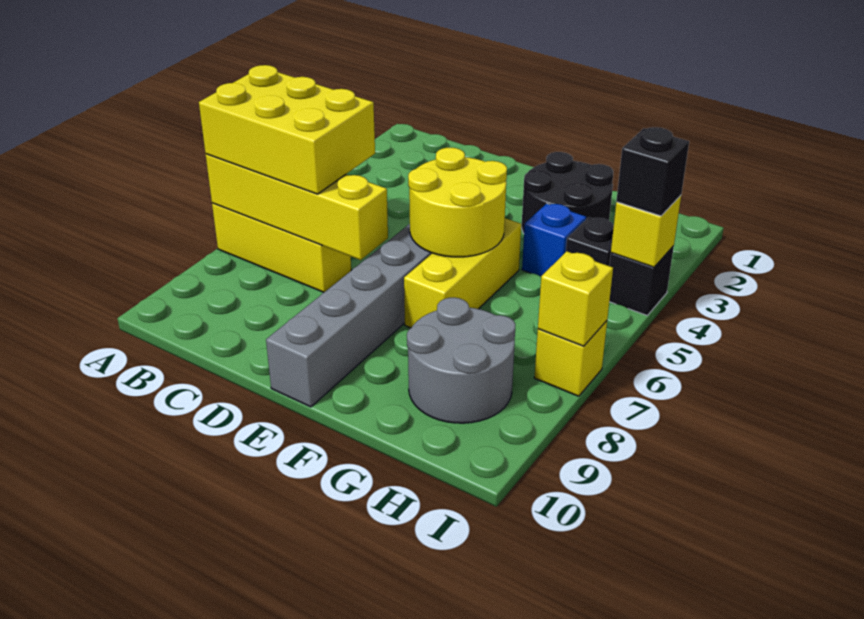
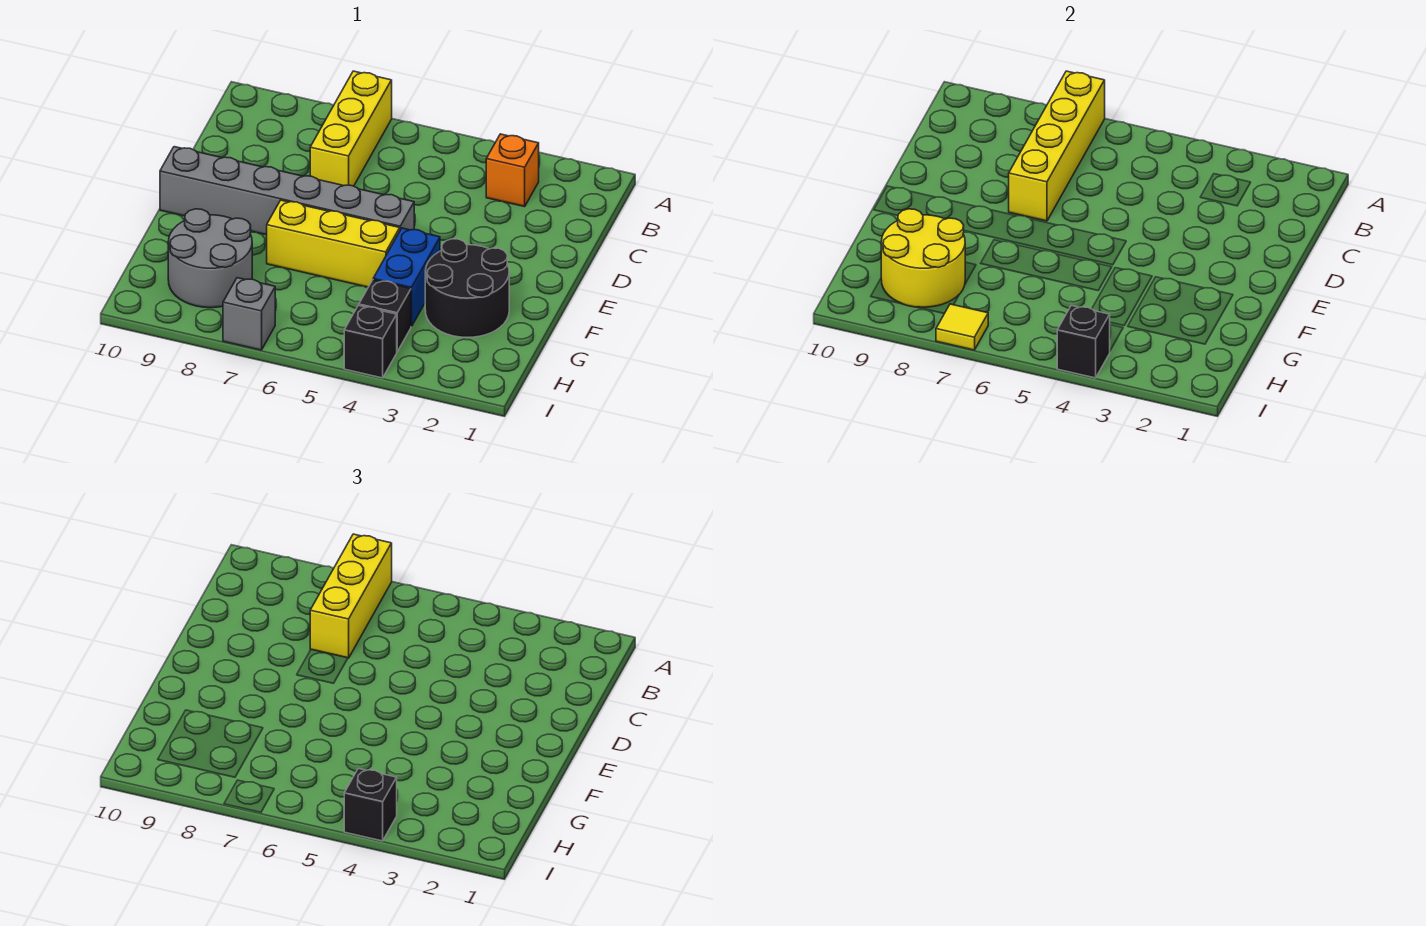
yellow 2x3 brick [199,65,375,194] -> yellow 1x3 brick [310,534,392,658]
none -> orange 1x1 brick [486,134,539,207]
yellow 2x2 round brick [408,148,507,257] -> yellow 2x2 round brick moved to [881,209,965,307]
blue 1x1 brick [522,204,586,277] -> blue 1x2 brick [373,228,440,326]
yellow 1x1 brick [611,195,681,267] -> black 1x1 brick [1057,305,1110,378]
yellow 1x1 brick [534,321,607,396] -> grey 1x1 brick [223,278,275,350]
yellow 1x1 brick [538,251,613,346] -> yellow 1x1 tile [936,304,988,350]

